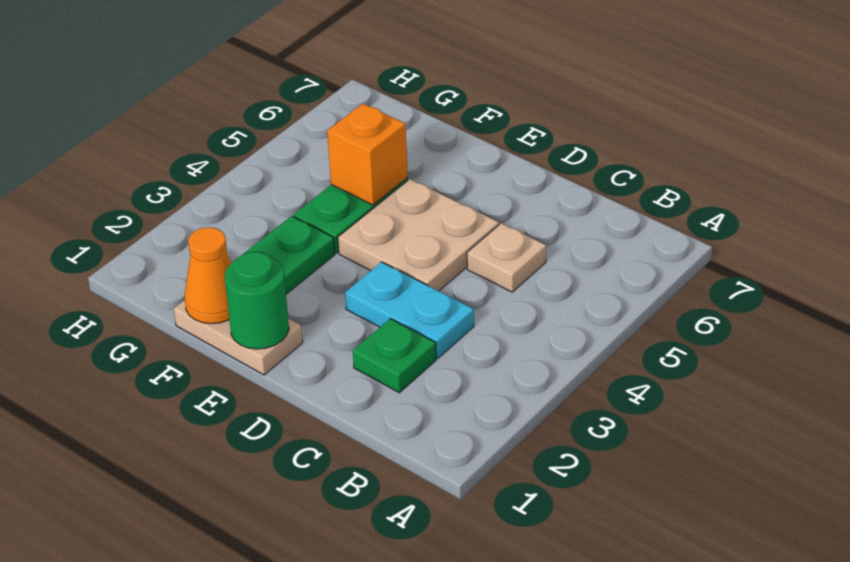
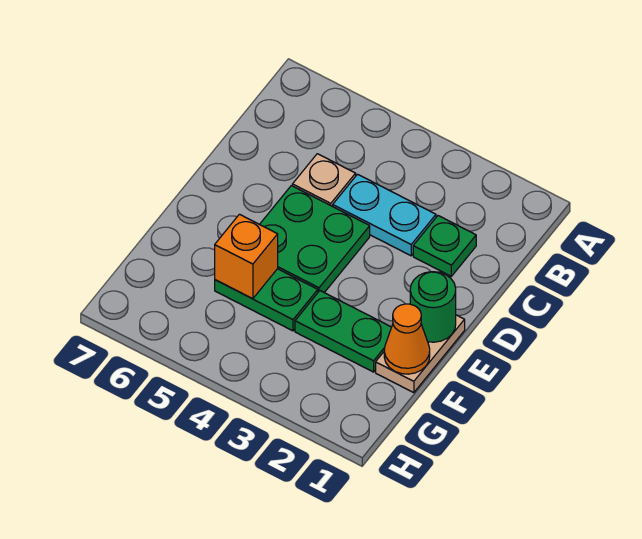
cyan 1x2 plate [345,262,474,358] -> cyan 1x2 plate turned to [333,174,436,256]
tan 2x2 plate [338,179,499,291] -> green 2x2 plate [260,186,370,293]

